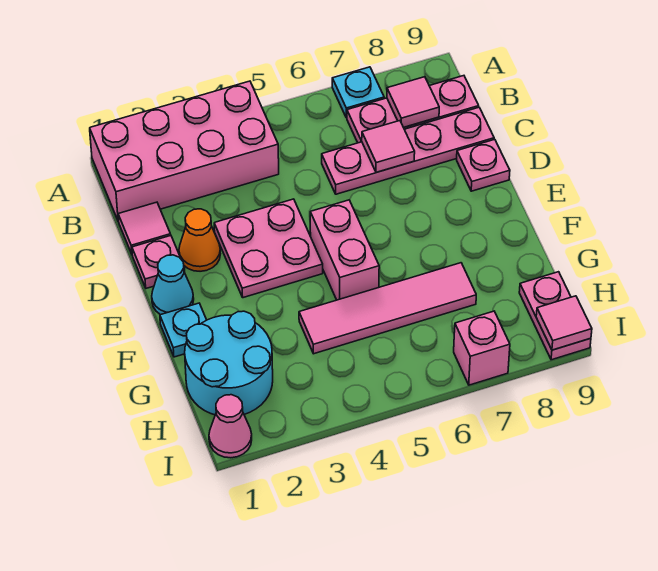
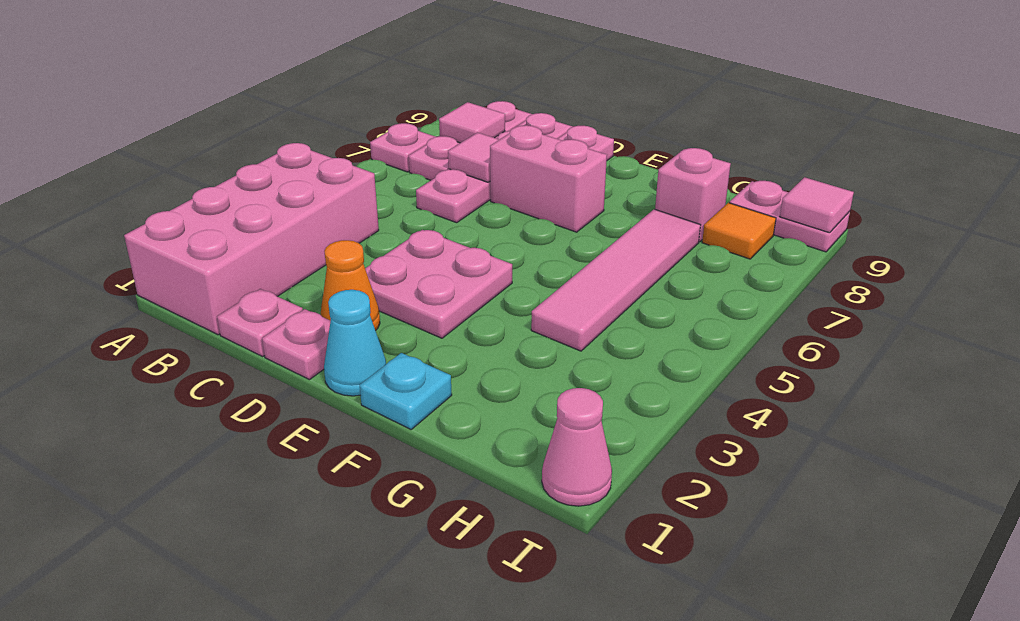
cyan 1x1 plate [332,67,384,118] -> pink 1x1 plate [370,123,435,172]
pink 1x1 tile [118,202,171,254] -> pink 1x1 plate [217,289,303,356]
pink 1x2 brick [310,200,379,300] -> pink 1x2 brick moved to [490,125,607,232]
cyan 2x2 round brick [185,311,273,415] -> none
none -> orange 1x1 tile [702,203,776,259]
pink 1x1 brick [454,311,510,385] -> pink 1x1 brick moved to [655,148,731,242]

